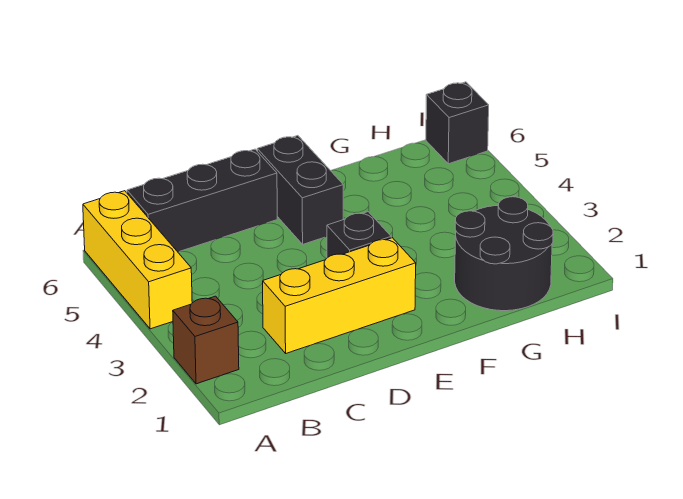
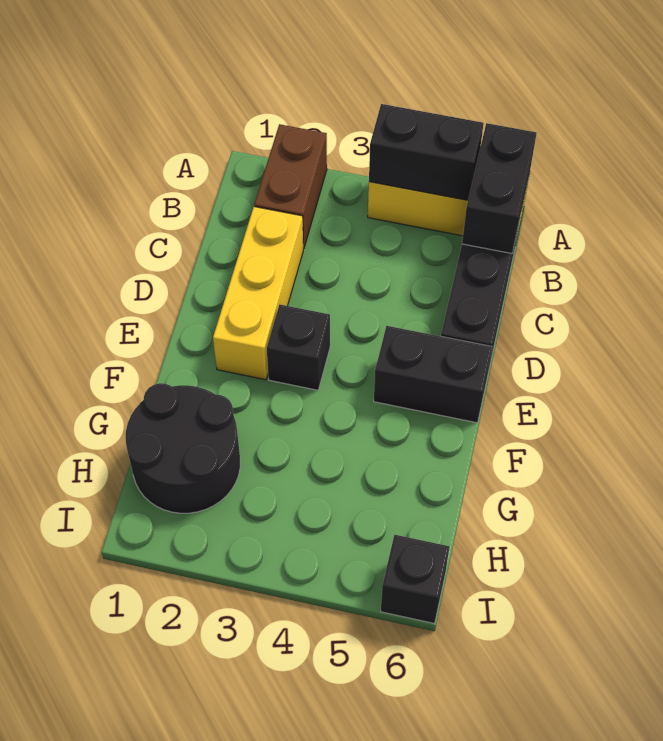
brown 1x1 brick [173,296,239,384] -> brown 1x2 brick [254,124,327,249]
none -> black 1x2 brick [369,104,483,200]
none -> black 1x2 brick [462,123,537,253]

